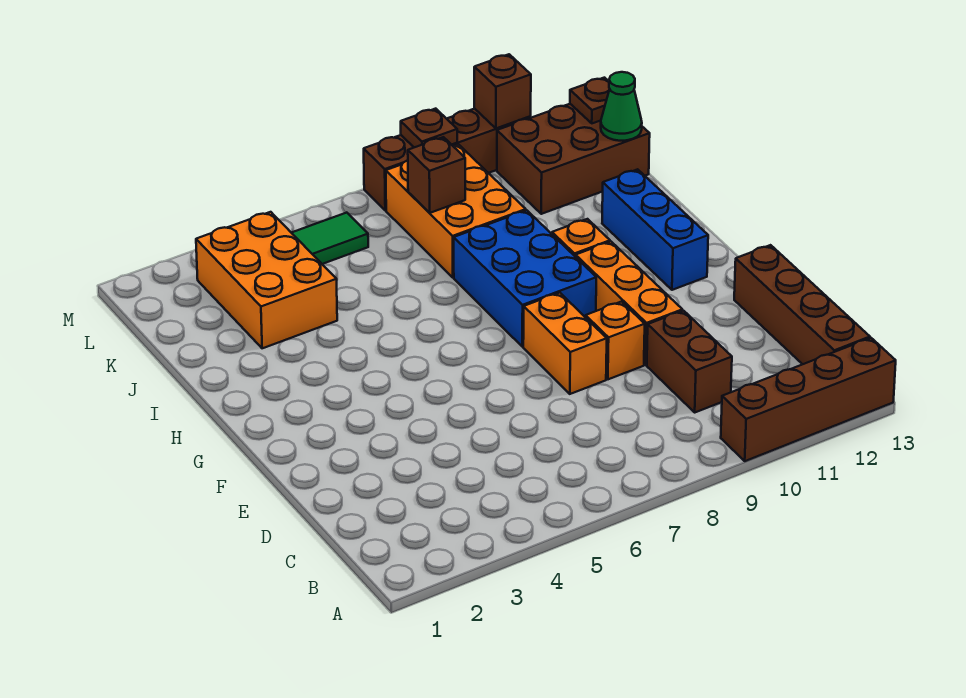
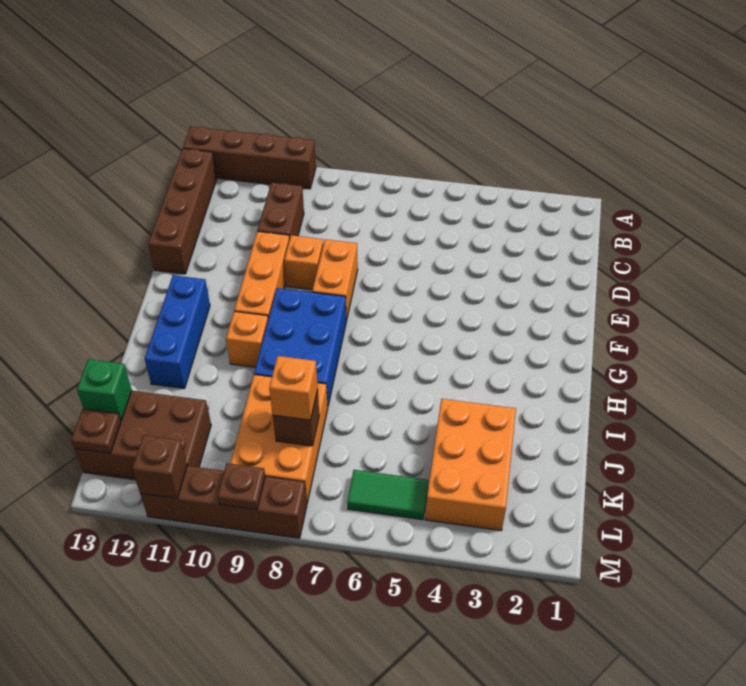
none -> orange 1x1 brick [269,356,318,420]
green 1x1 cone [601,72,642,141] -> green 1x1 brick [77,359,132,420]

